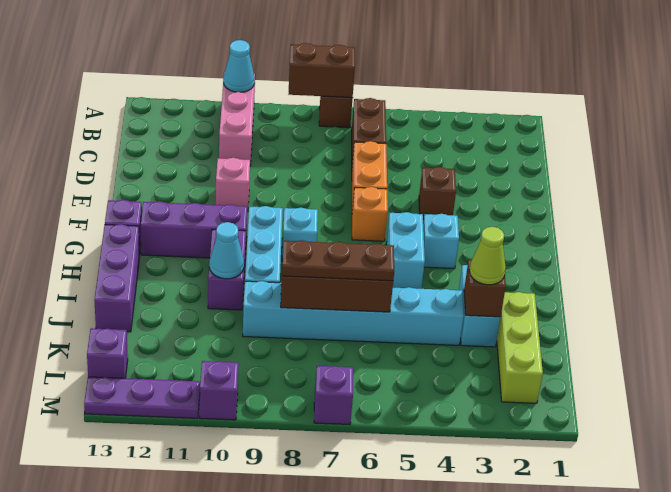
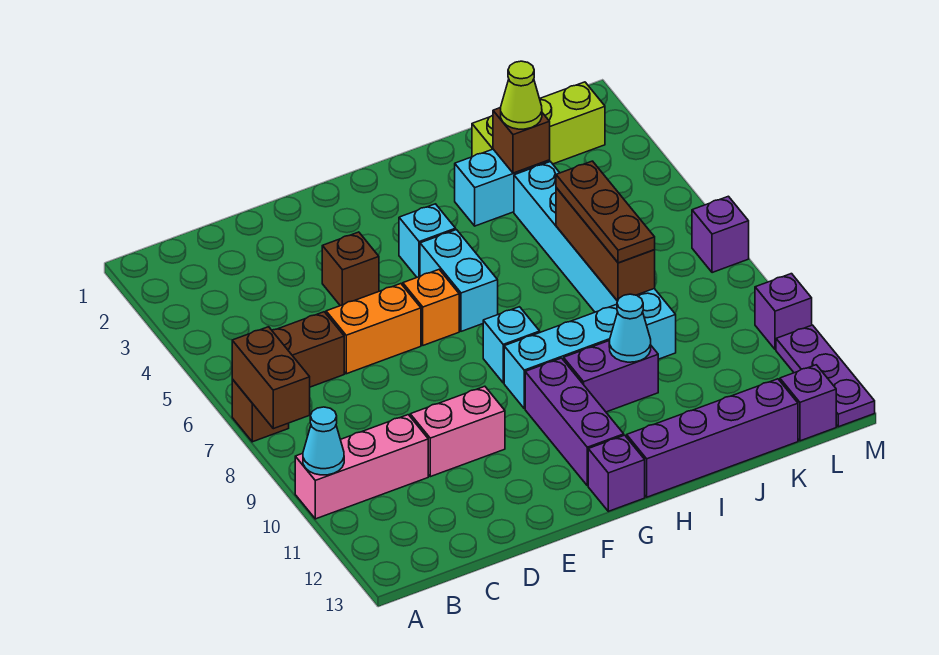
pink 1x1 brick [216,158,250,212] -> pink 1x2 brick [410,386,505,477]
cyan 1x2 brick [386,212,425,289] -> cyan 1x2 brick turned to [420,230,498,331]
purple 1x3 brick [94,224,140,332] -> purple 1x4 brick [627,379,798,497]

